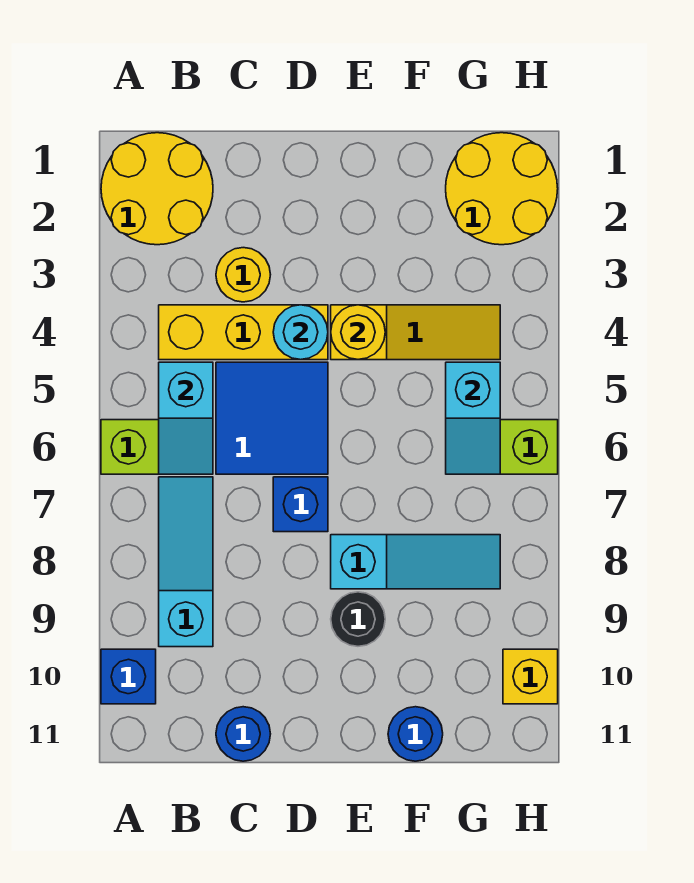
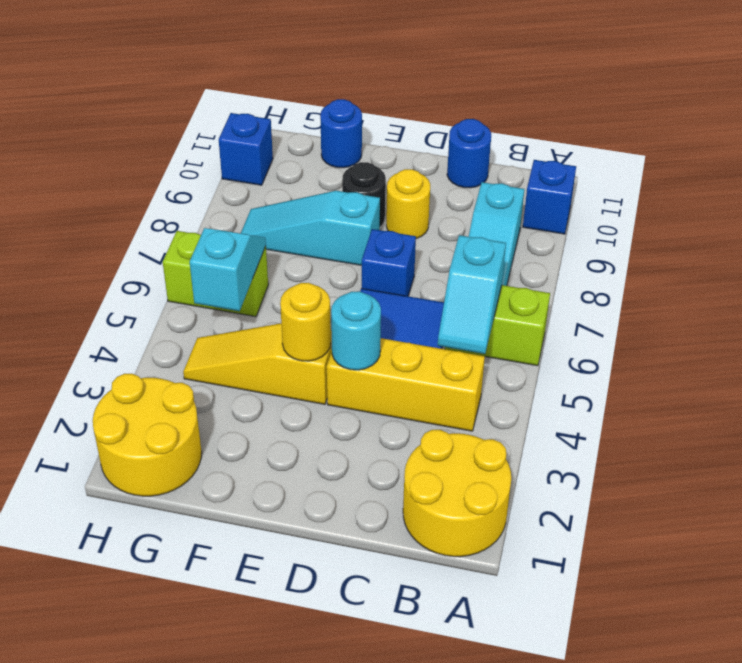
cyan 1x2 slope [159,362,213,474] -> cyan 1x2 slope turned to [438,235,506,354]
yellow 1x1 round brick [216,248,271,302] -> yellow 1x1 round brick moved to [386,169,430,239]
yellow 1x1 brick [503,649,558,704] -> blue 1x1 brick [219,113,273,185]

